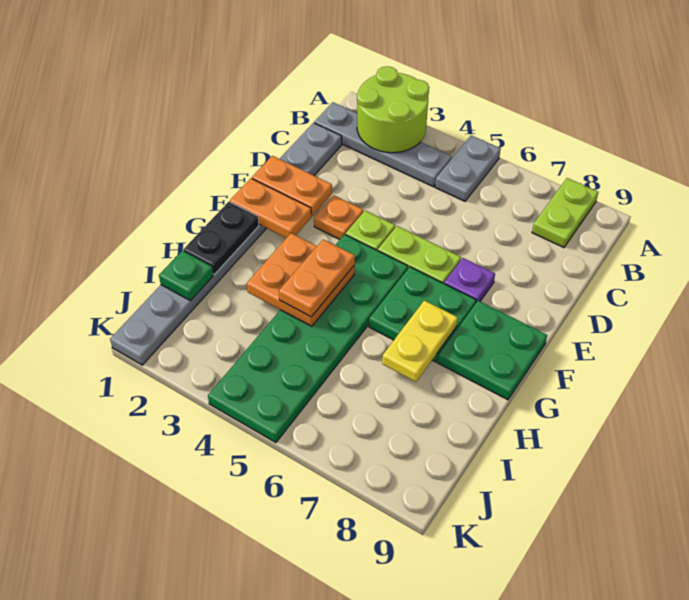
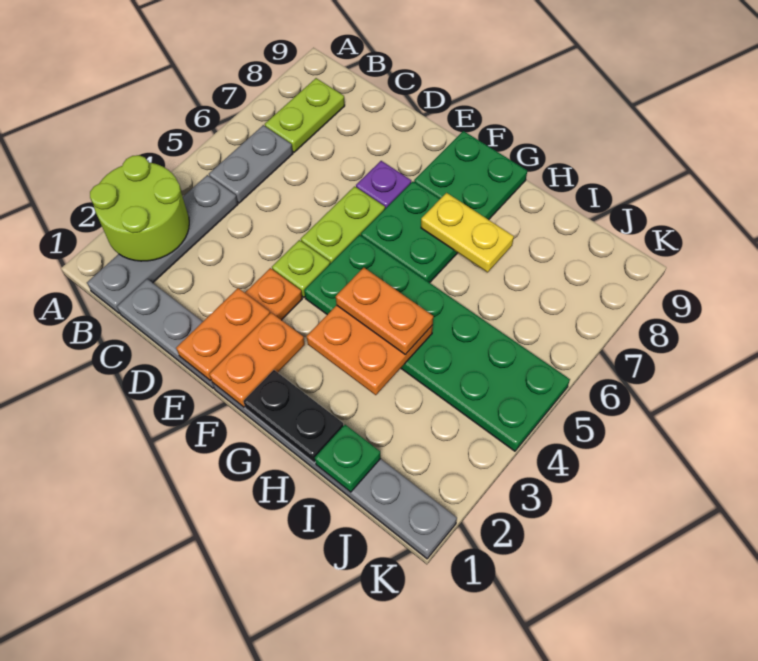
grey 1x2 plate [435,135,501,201] -> grey 1x2 plate turned to [209,125,293,203]
lime 1x2 plate [532,178,598,248] -> lime 1x2 plate turned to [265,78,345,152]

